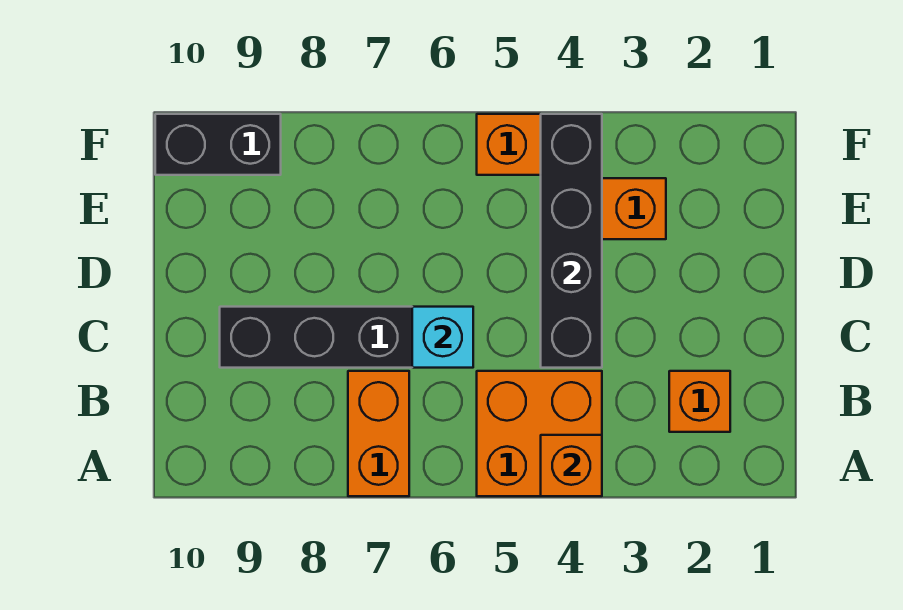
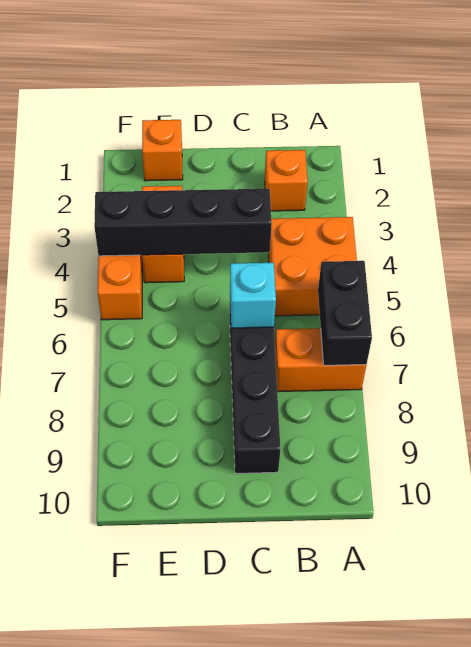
orange 1x1 brick [541,435,602,496] -> orange 1x1 brick moved to [142,120,183,181]
black 1x2 brick [155,114,281,175] -> black 1x2 brick moved to [318,261,372,365]

